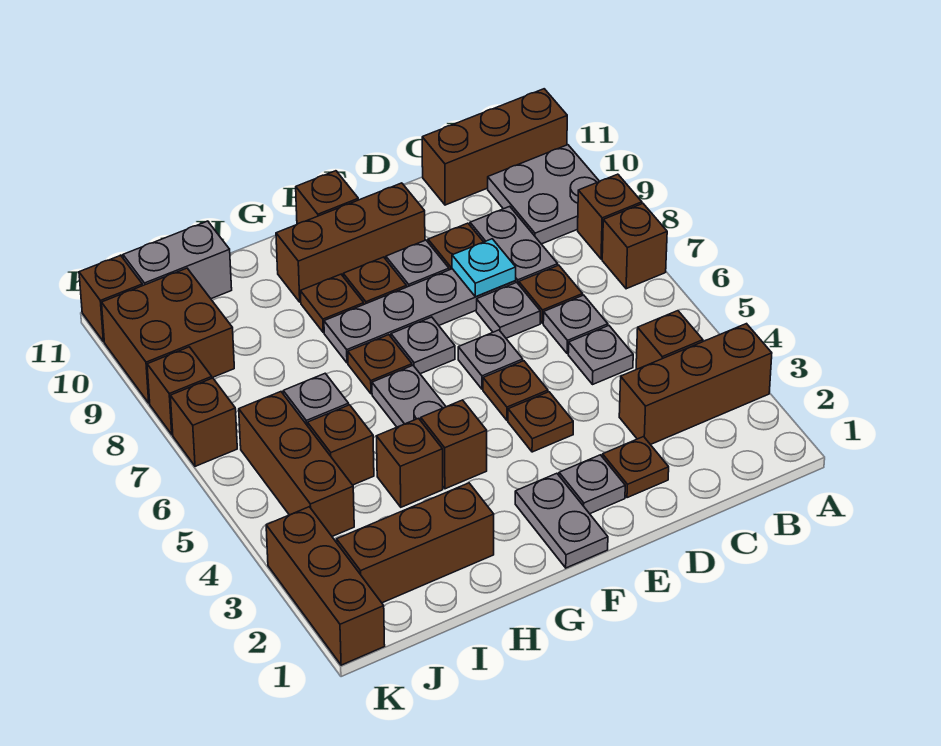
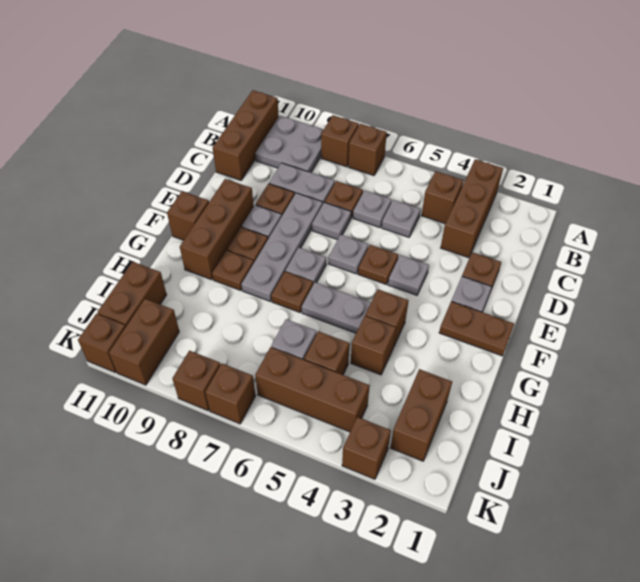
cyan 1x1 plate [452,239,516,297] -> none
brown 1x1 plate [508,392,573,452] -> grey 1x1 plate [388,255,429,295]
grey 1x2 plate [515,473,608,568] -> brown 1x2 plate [439,301,514,356]
brown 1x3 brick [337,483,494,603] -> brown 1x2 brick [390,369,452,461]
grey 1x2 brick [123,221,232,299] -> brown 1x2 brick [97,262,167,326]
brown 2x2 brick [102,268,234,403] -> brown 1x2 brick [109,299,179,385]
brown 1x3 brick [266,507,385,665] -> brown 1x1 brick [342,417,391,479]

